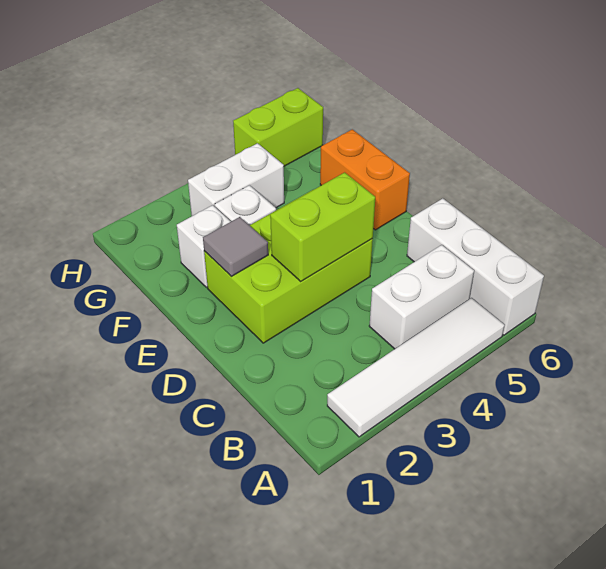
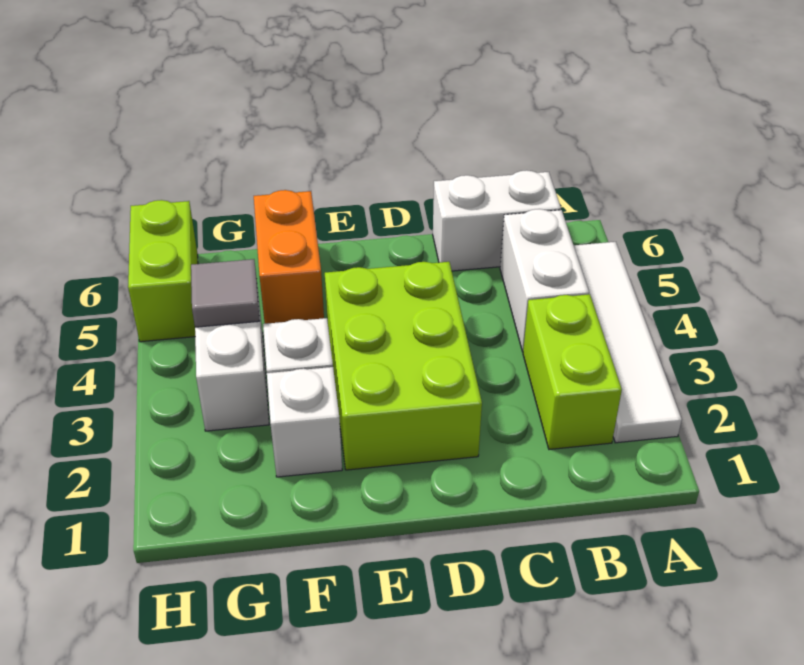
white 1x3 brick [407,198,544,335] -> white 1x2 brick [433,170,561,271]
lime 1x2 brick [270,172,375,281] -> lime 1x2 brick moved to [523,294,622,449]
grey 1x1 tile [203,217,268,276] -> grey 1x1 tile moved to [191,259,260,327]
orange 1x2 brick [320,129,410,230] -> orange 1x2 brick turned to [254,190,324,324]

